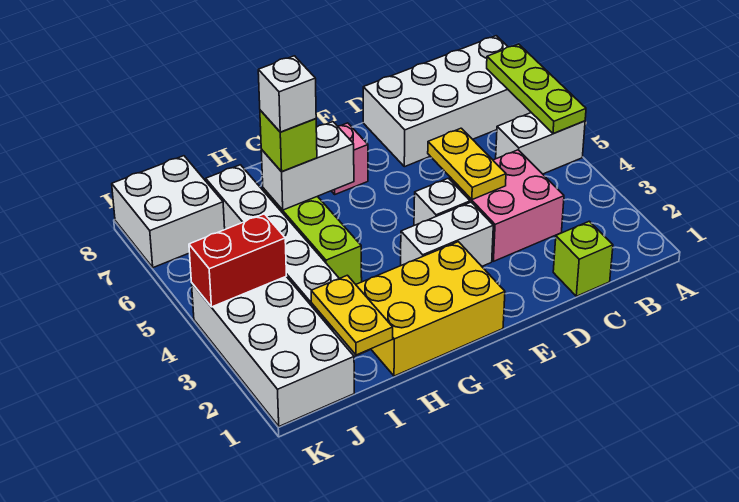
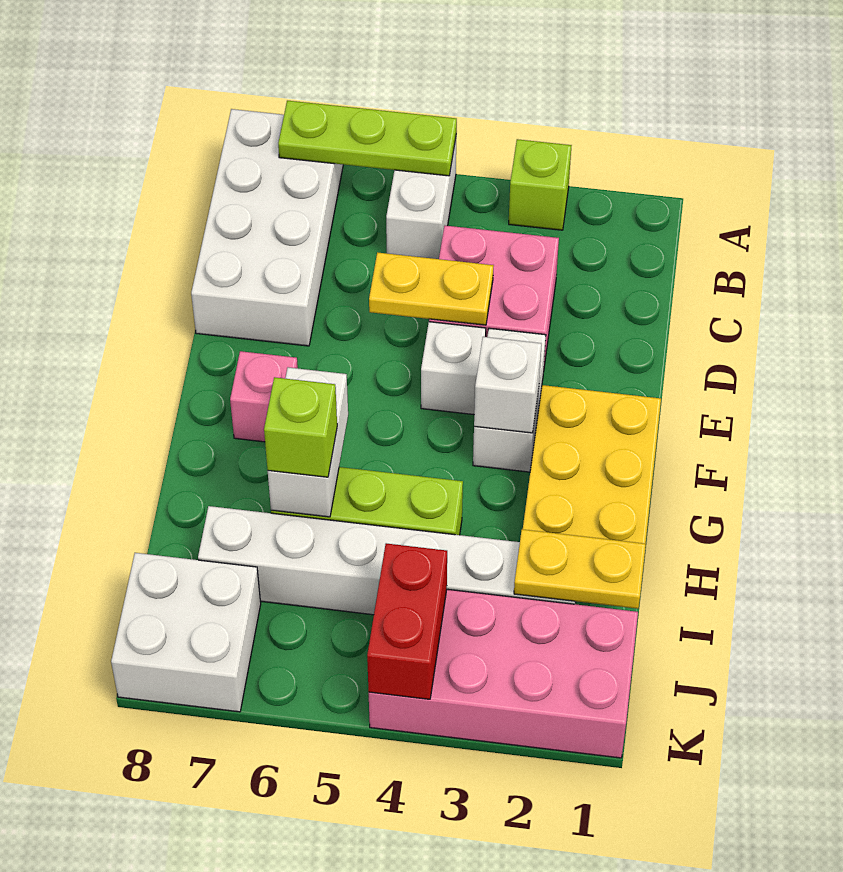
lime 1x1 brick [553,221,613,296] -> lime 1x1 brick moved to [509,139,572,230]
white 1x1 brick [258,56,316,132] -> white 1x1 brick moved to [474,337,542,433]
white 2x4 brick [192,277,354,426] -> pink 2x4 brick [369,589,638,758]

